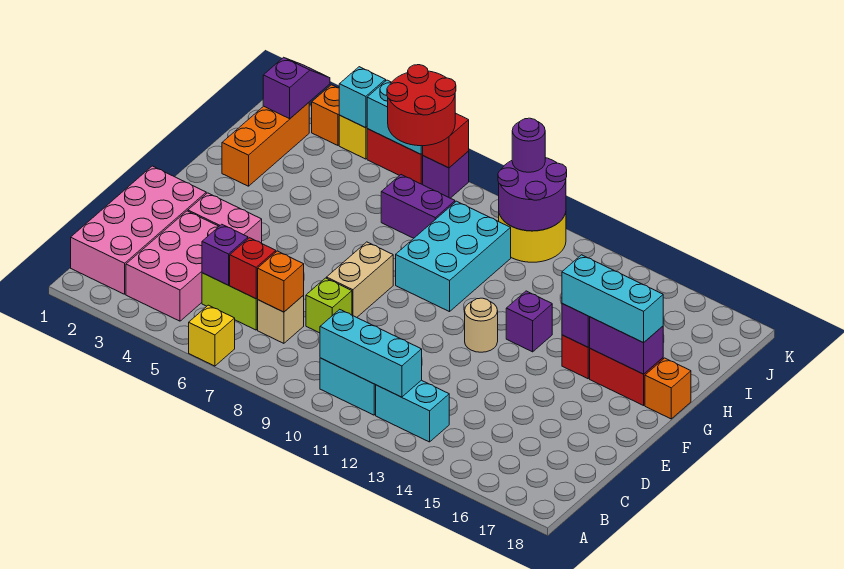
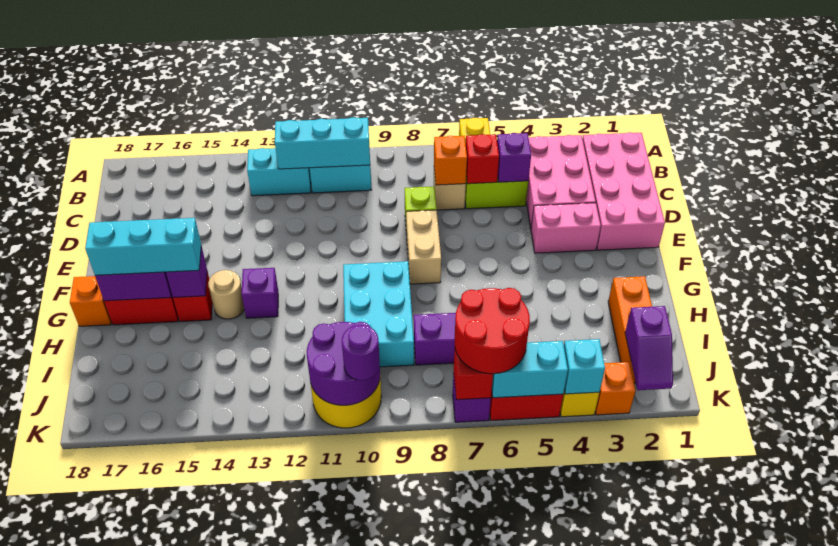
tan 1x1 round brick [465,298,498,352] -> tan 1x1 round brick moved to [208,270,244,319]

